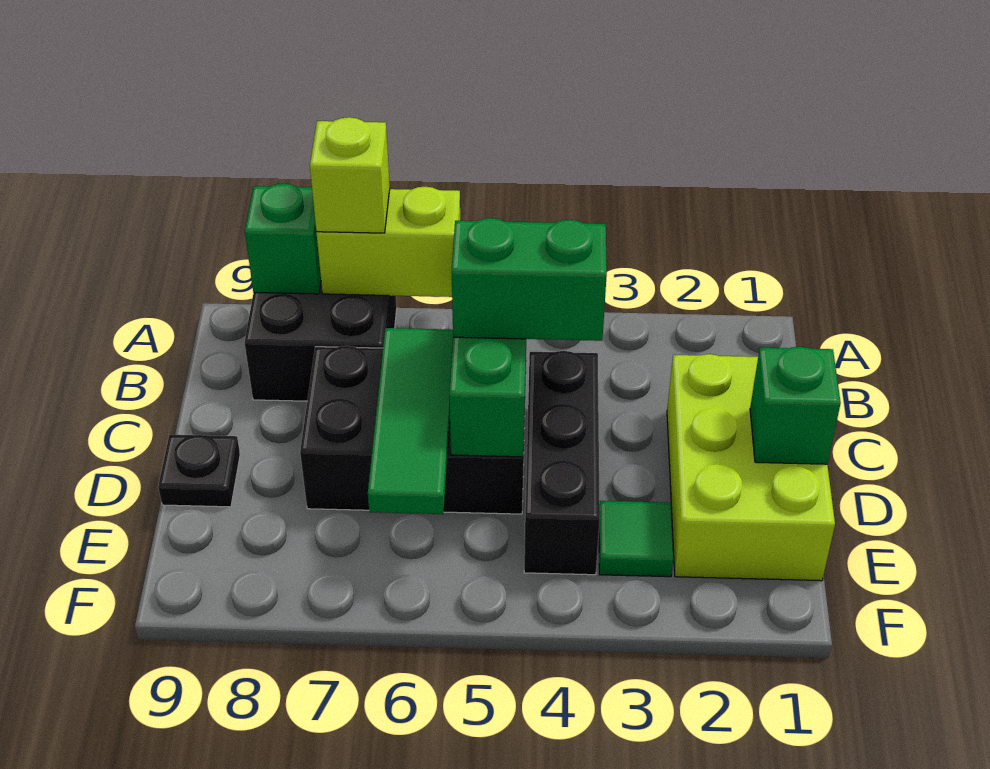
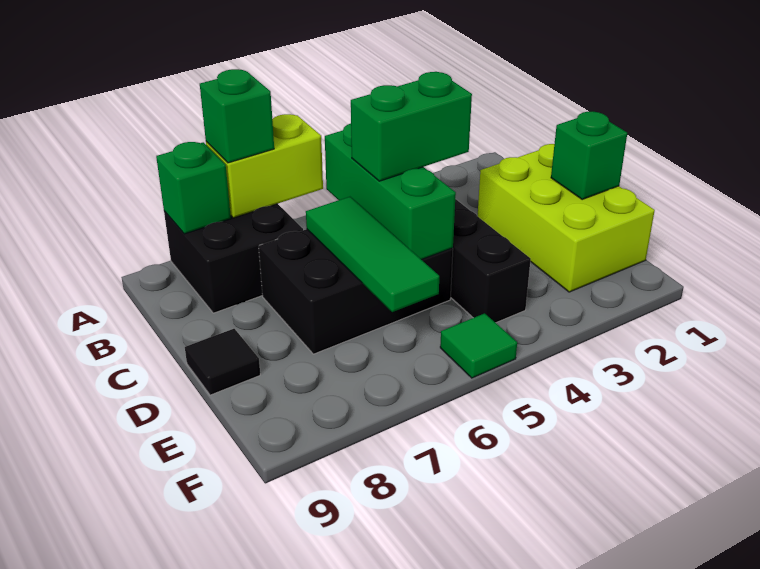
lime 1x1 brick [310,117,390,233] -> green 1x1 brick [200,69,274,163]
black 1x1 plate [158,435,240,507] -> black 1x1 tile [185,329,260,395]
green 1x1 tile [599,501,673,577] -> green 1x1 tile moved to [440,313,517,378]

